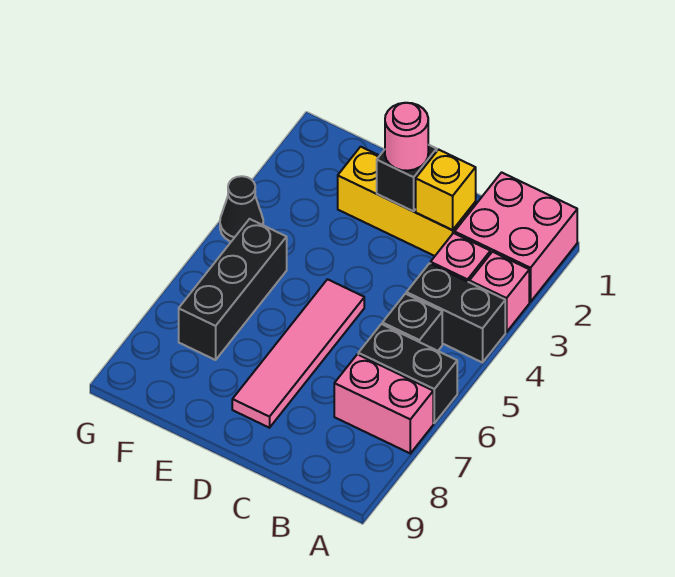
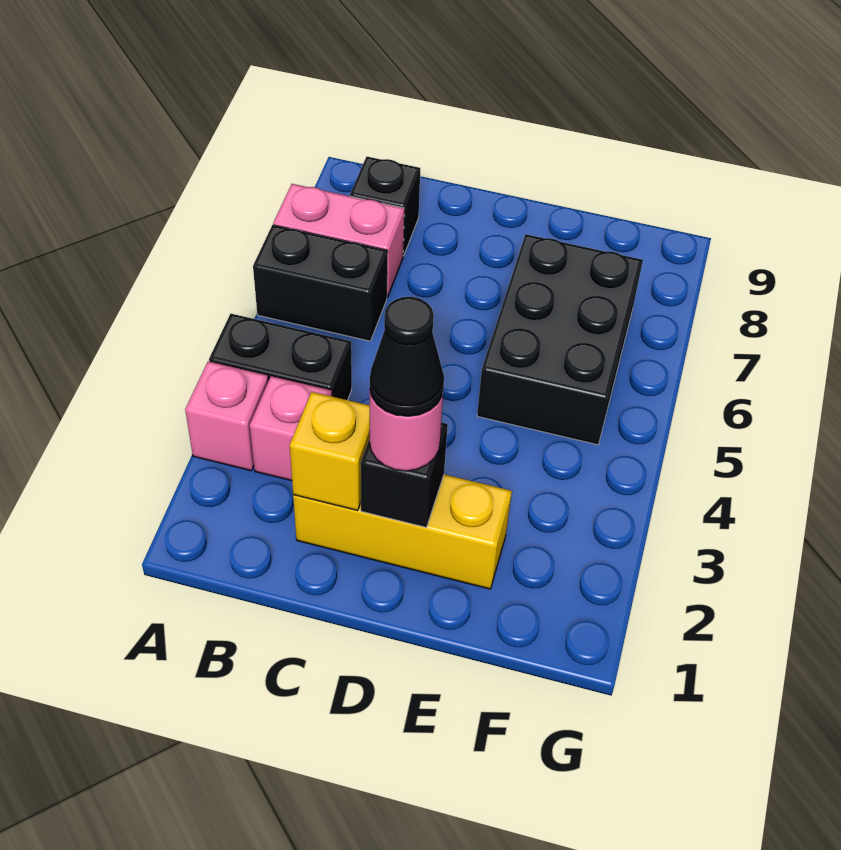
pink 2x2 brick [455,172,577,302] -> none
black 1x1 brick [382,294,442,351] -> black 1x1 brick moved to [350,157,420,256]
pink 1x4 tile [232,279,364,428] -> none
black 1x3 brick [179,219,287,360] -> black 2x3 brick [477,234,643,445]
black 1x1 cone [220,176,263,242] -> black 1x1 cone moved to [370,297,444,416]

